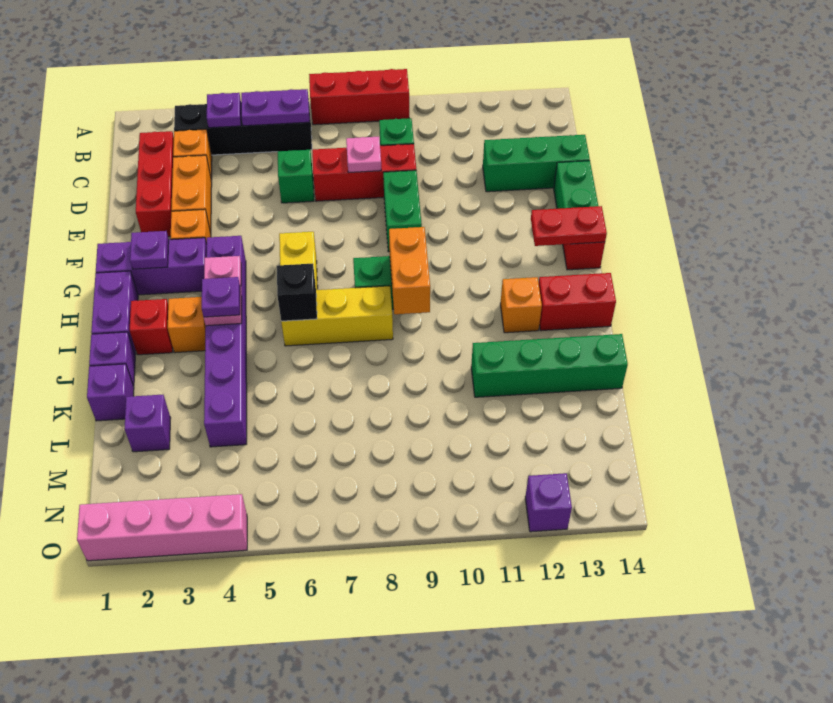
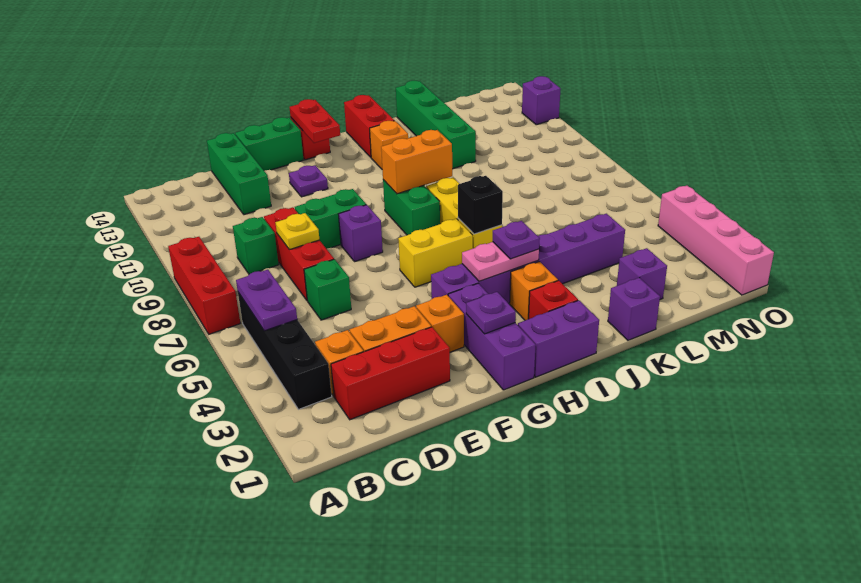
purple 1x1 plate [207,93,241,128] -> purple 1x1 plate moved to [289,165,328,197]
pink 1x1 plate [346,137,381,173] -> yellow 1x1 plate [275,213,319,250]
purple 1x1 brick [89,332,135,386] -> purple 1x1 brick moved to [338,205,383,262]

